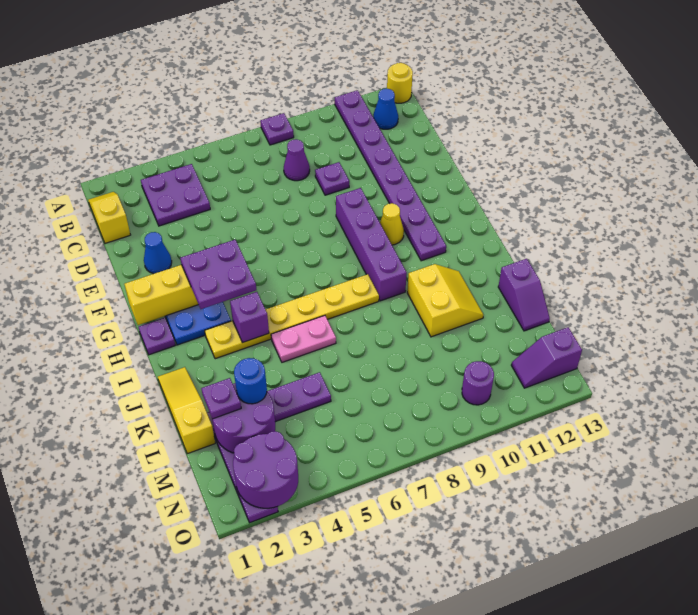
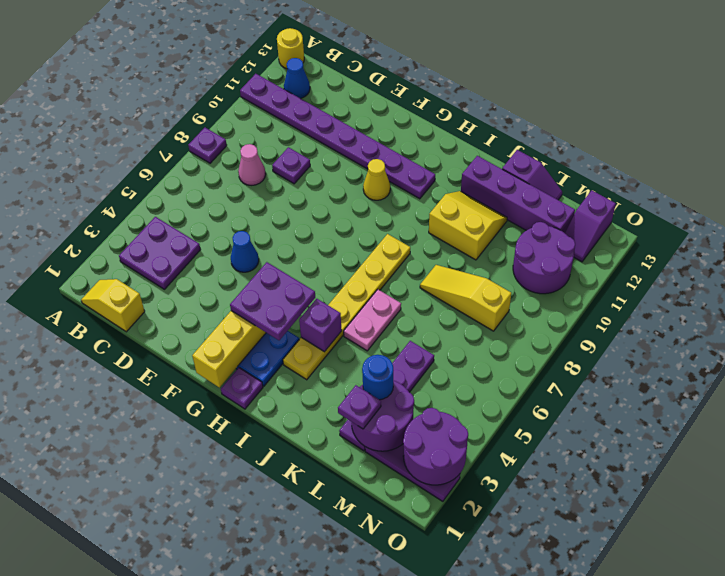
purple 1x1 cone [284,139,310,181] -> pink 1x1 cone [238,144,266,185]
blue 1x1 cone [144,232,172,274] -> blue 1x1 cone moved to [231,231,259,272]
purple 1x4 brick [336,188,407,301] -> purple 1x4 brick moved to [461,156,575,233]
yellow 1x3 slope [158,367,215,454] -> yellow 1x3 slope moved to [420,265,511,331]
purple 1x1 round brick [462,361,494,405] -> purple 2x2 round brick [513,222,575,294]

